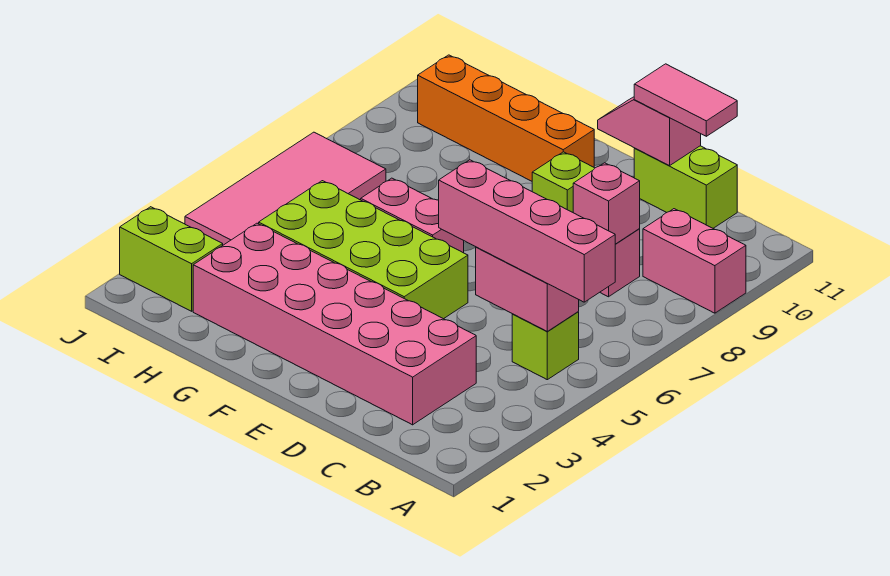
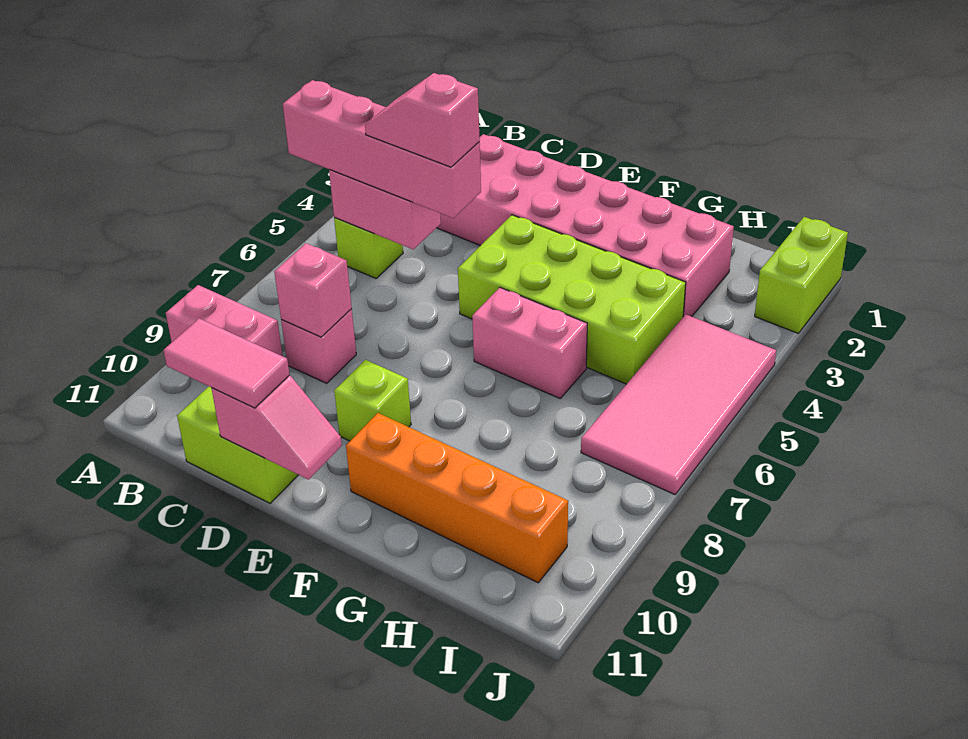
none -> pink 1x2 slope [365,73,480,167]
lime 1x2 brick [120,207,223,311] -> lime 1x2 brick turned to [755,217,848,333]

